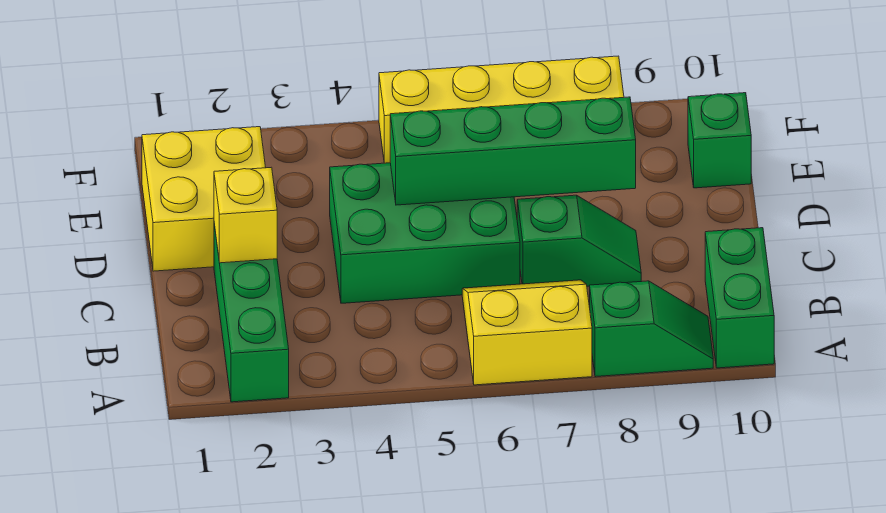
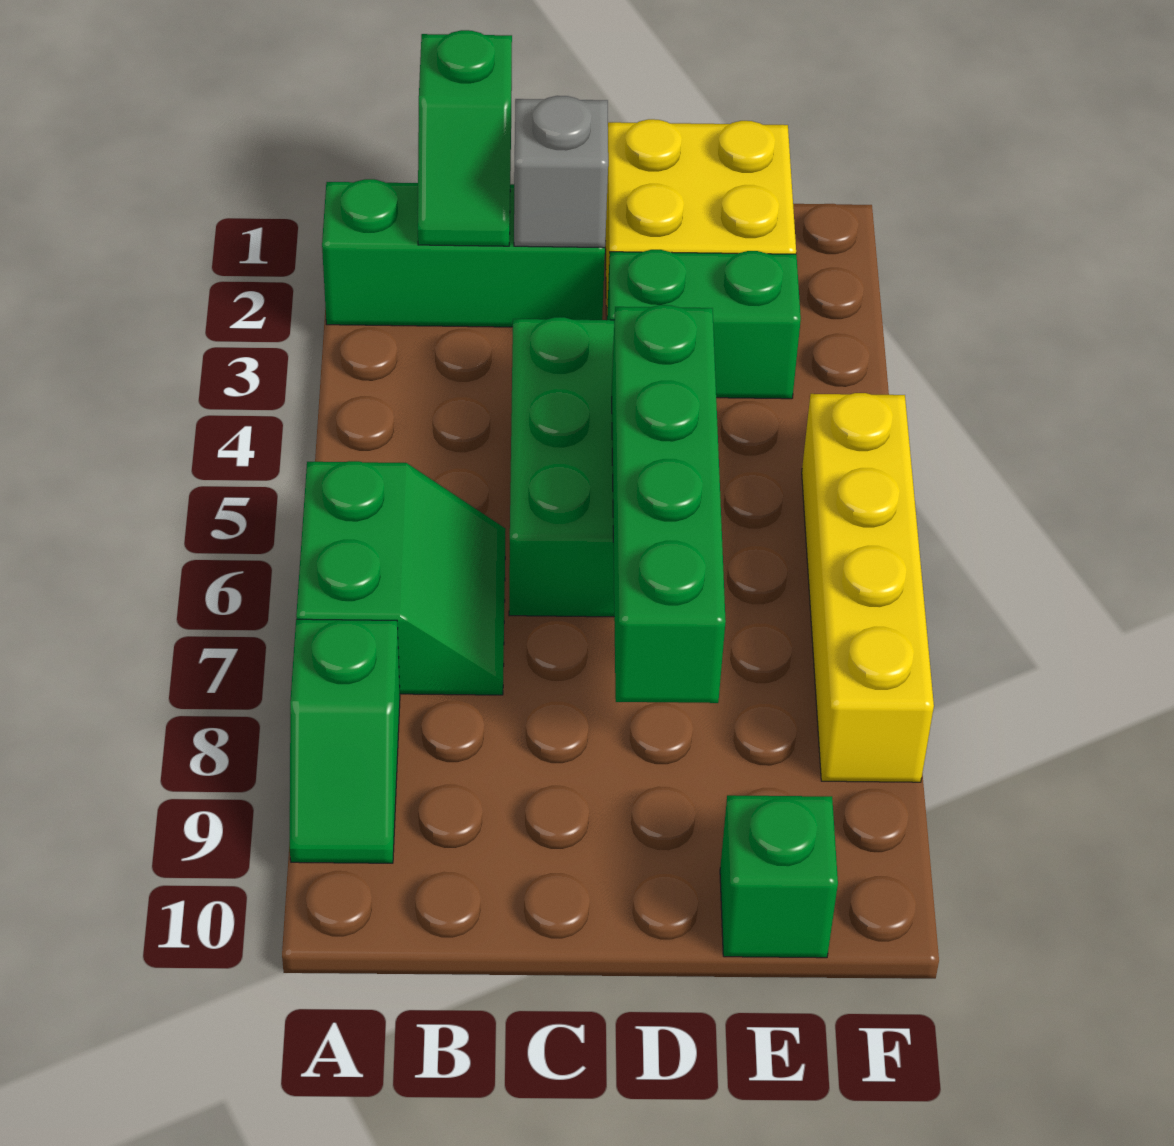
yellow 2x2 slope [462,280,592,385] -> green 2x2 slope [296,461,506,695]
green 1x2 brick [705,228,774,368] -> green 1x2 brick moved to [607,250,801,399]
yellow 1x1 brick [214,167,277,263] -> grey 1x1 brick [514,96,608,248]
green 1x2 slope [517,195,641,286] -> green 1x2 slope moved to [418,30,512,246]

